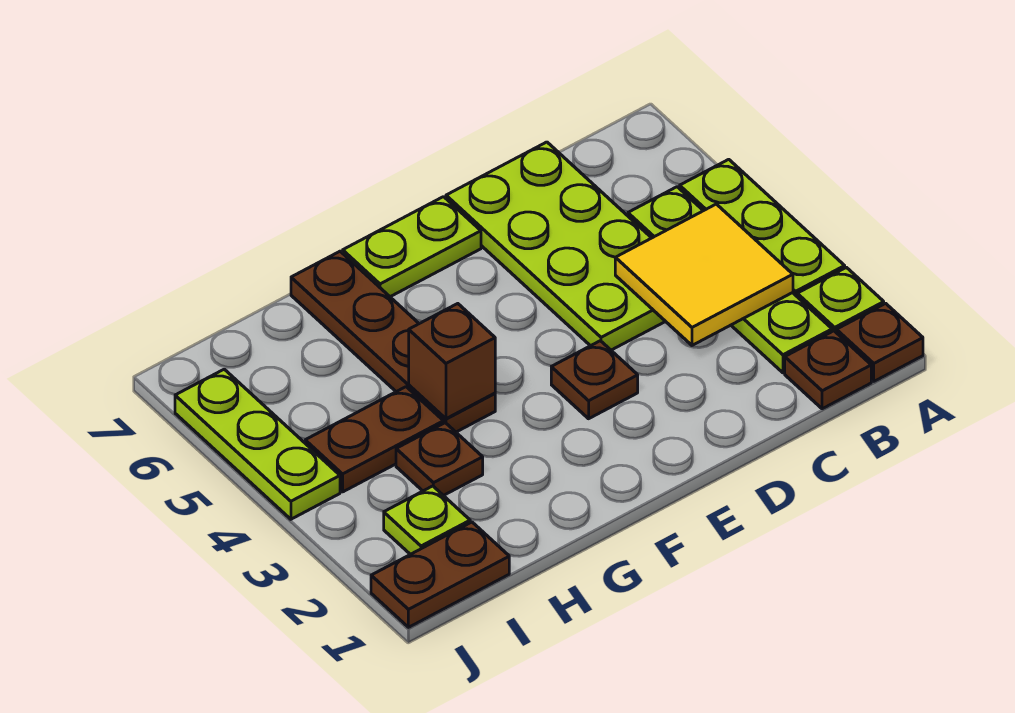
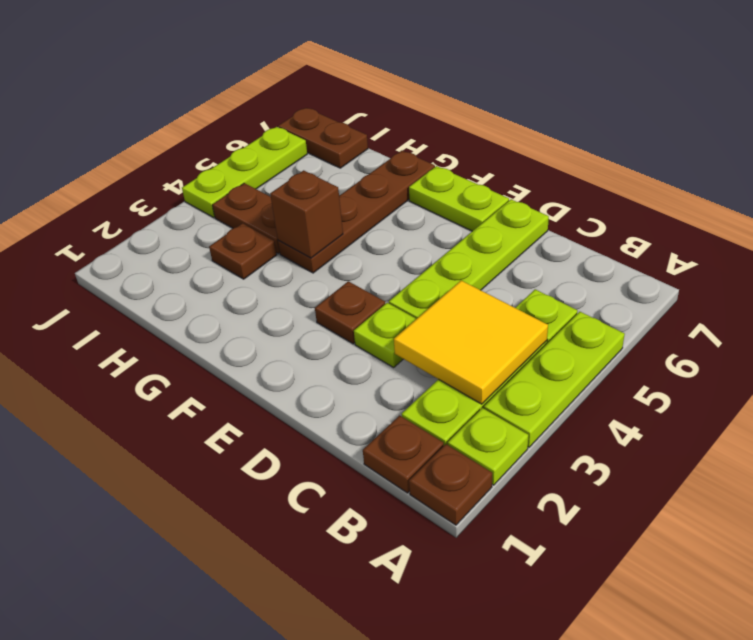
lime 2x4 plate [446,142,666,350] -> lime 1x4 plate [389,199,549,319]
brown 1x2 plate [371,522,509,627] -> brown 1x2 plate moved to [278,108,368,168]
lime 1x1 plate [384,486,470,554] -> lime 1x1 plate moved to [354,303,416,368]

